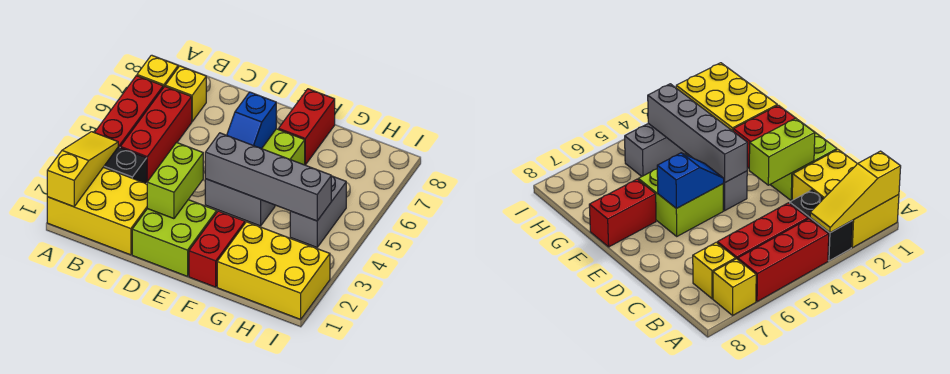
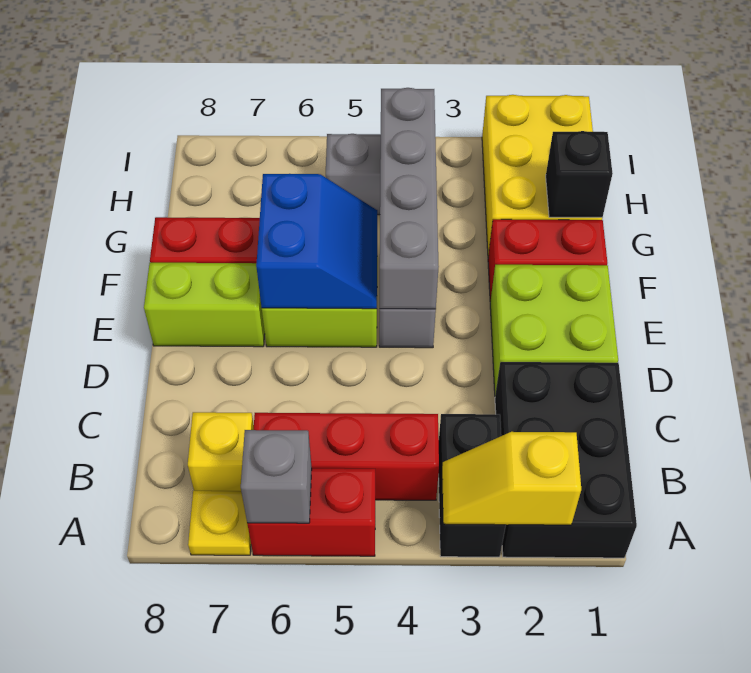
yellow 2x3 brick [47,167,147,255] -> black 2x3 brick [495,362,637,558]
yellow 1x3 slope [47,132,118,207] -> yellow 1x2 slope [442,432,581,525]
red 1x3 brick [95,76,163,147] -> red 1x2 brick [247,468,375,556]
none -> grey 1x1 brick [241,430,312,523]
yellow 1x1 brick [137,55,178,88] -> yellow 1x1 plate [188,491,251,555]
lime 1x2 brick [147,143,203,219] -> lime 1x2 brick moved to [144,263,265,347]
blue 1x2 slope [227,92,276,149] -> blue 2x2 slope [256,174,377,309]
none -> black 1x1 brick [546,131,613,217]

